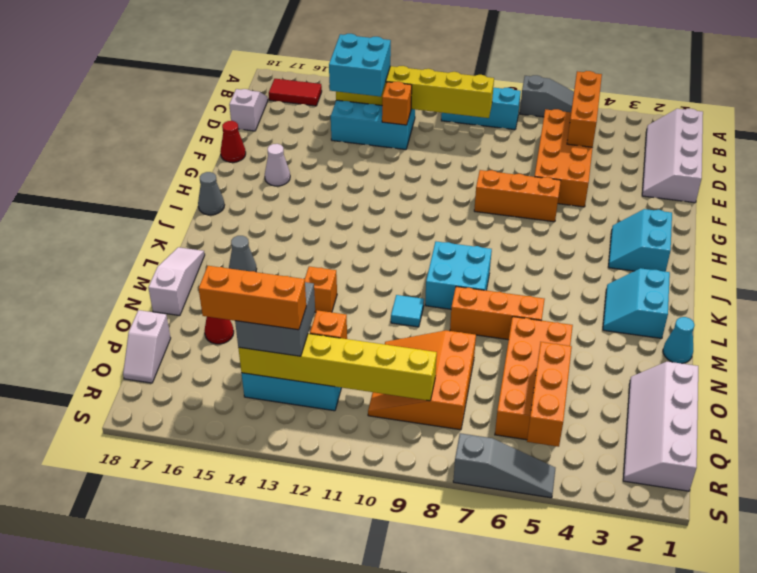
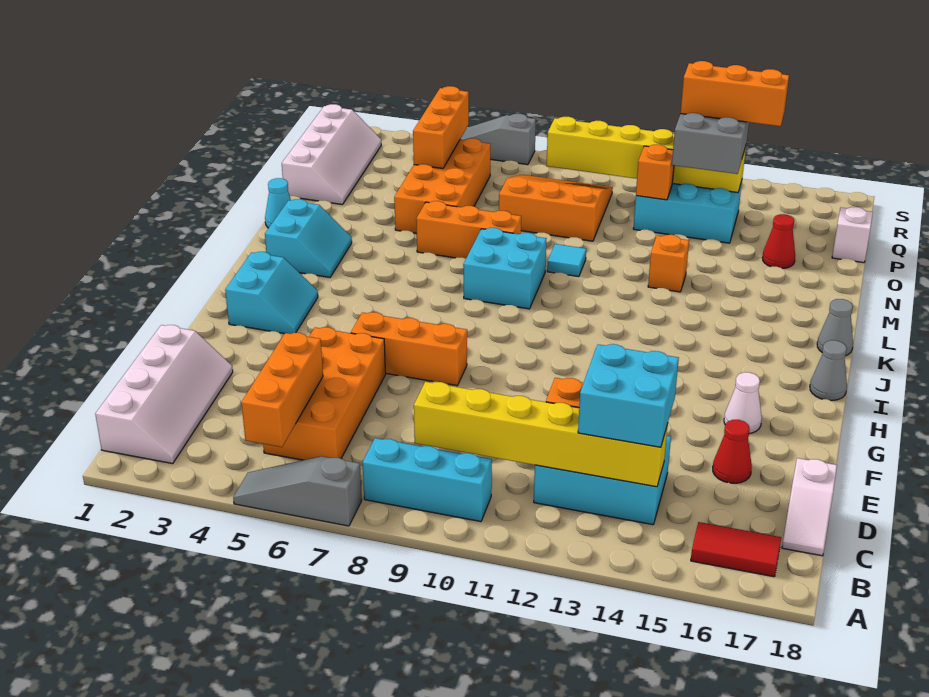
red 1x1 cone [220,121,246,162] -> red 1x1 cone moved to [713,420,752,483]
grey 1x1 cone [229,236,257,272] -> grey 1x1 cone moved to [817,299,853,355]
white 1x3 slope [148,247,205,316] -> none
orange 3x3 slope [368,330,476,430] -> orange 3x3 slope turned to [499,175,613,241]

